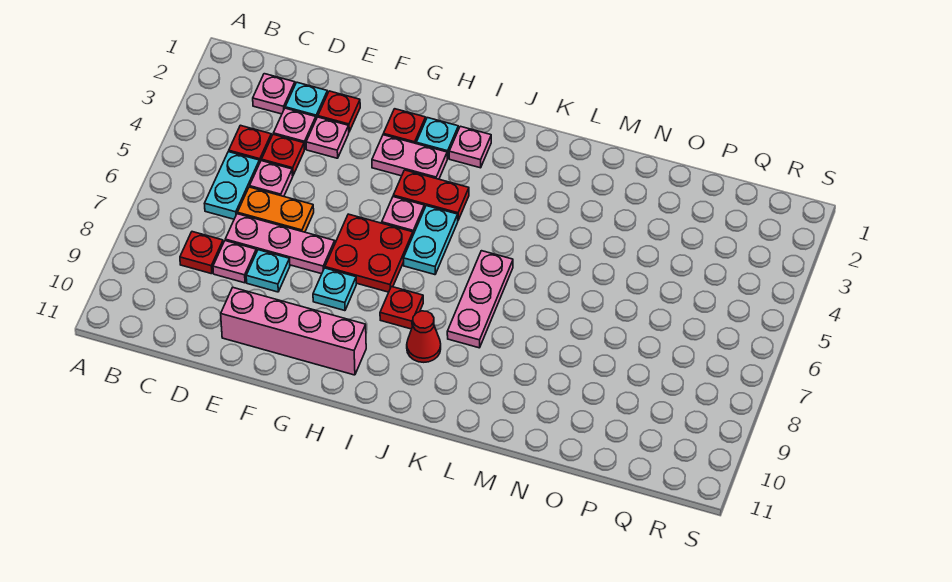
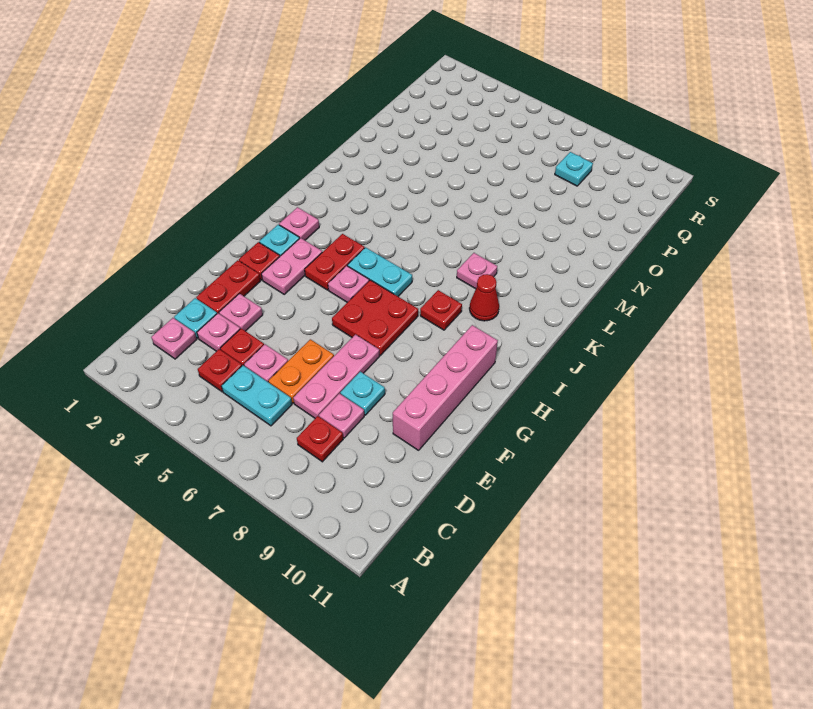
red 1x1 plate [318,91,360,132] -> red 1x2 plate [196,260,260,313]
cyan 1x1 plate [313,268,356,311] -> cyan 1x1 plate moved to [555,152,593,186]
pink 1x3 plate [447,251,513,348] -> pink 1x1 plate [457,253,497,289]

